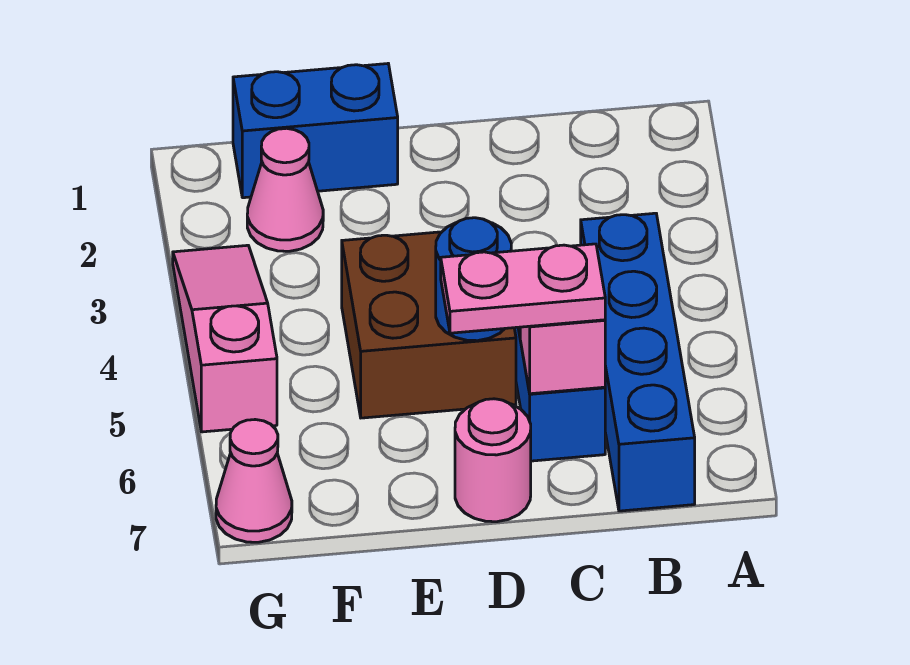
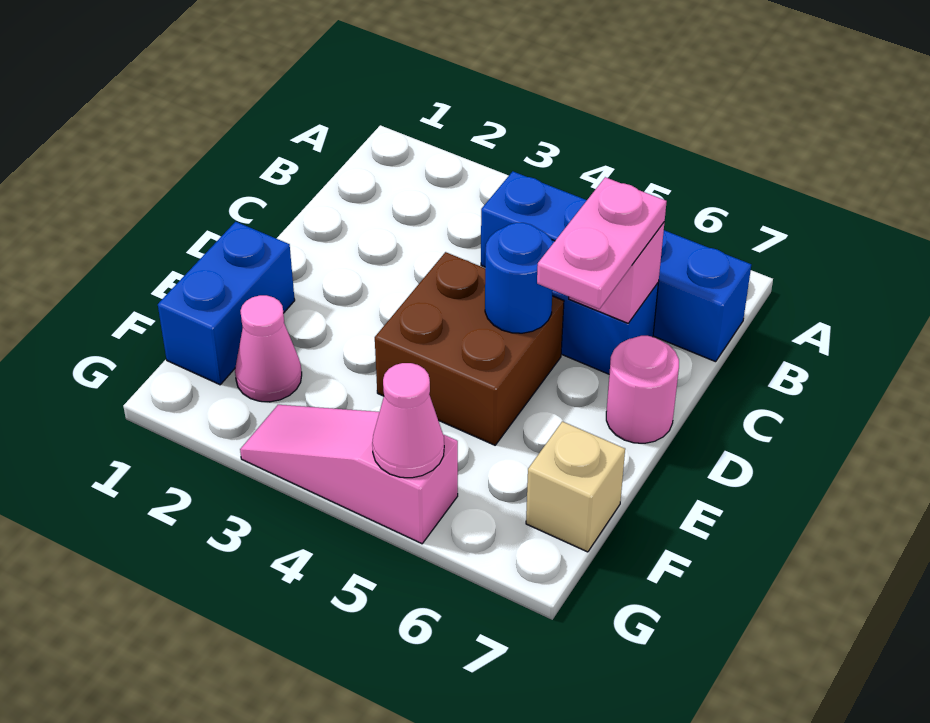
none -> tan 1x1 brick [526,421,625,552]
pink 1x1 cone [216,420,292,542] -> pink 1x1 cone moved to [372,363,444,478]

